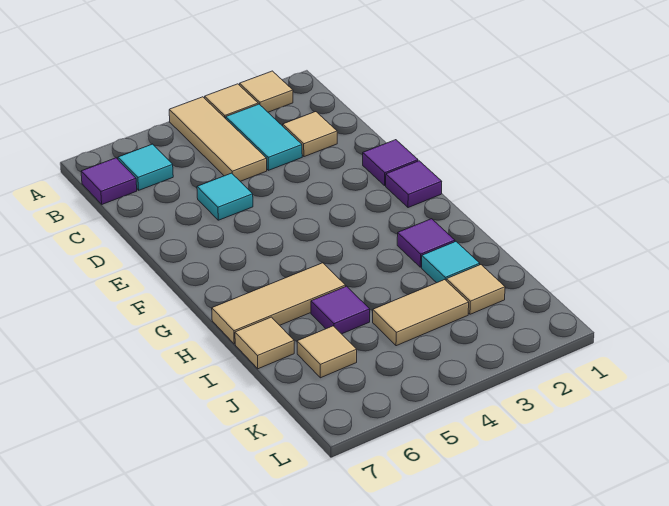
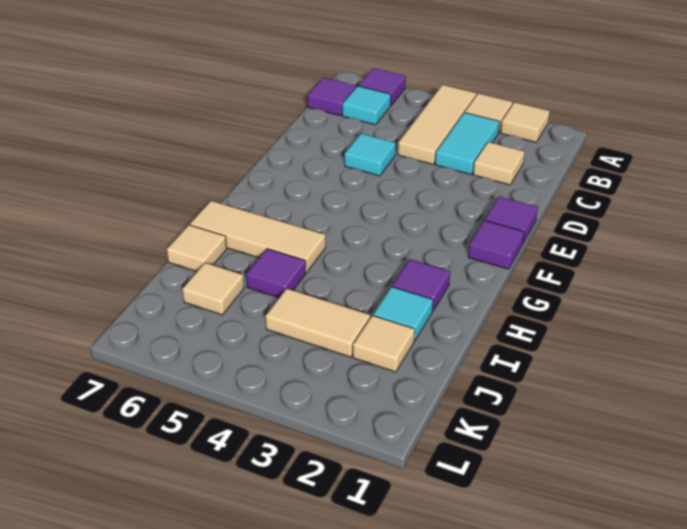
none -> purple 1x1 tile [358,68,406,105]

